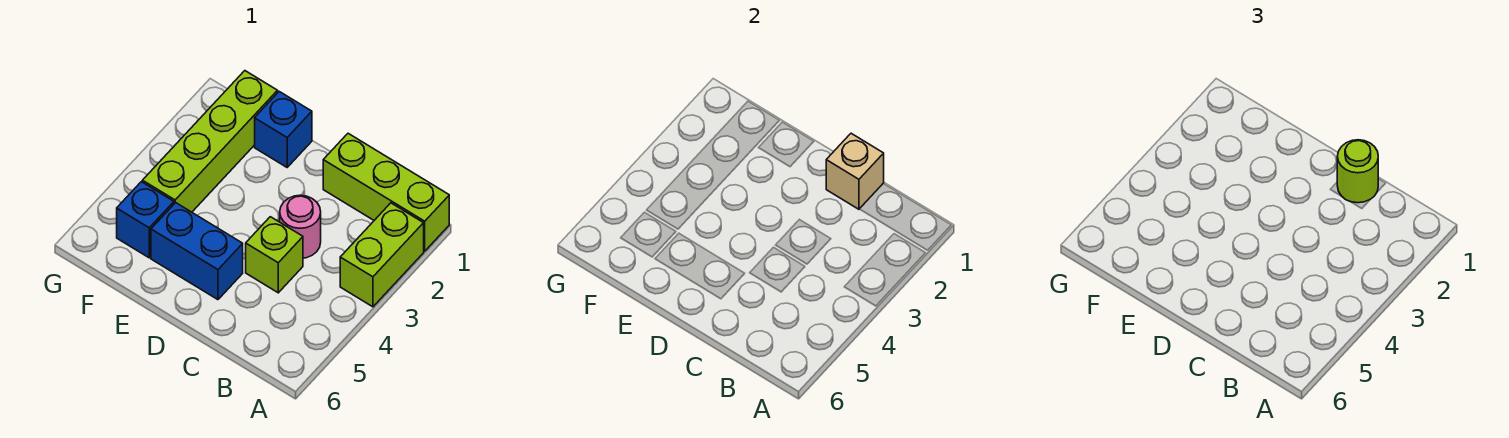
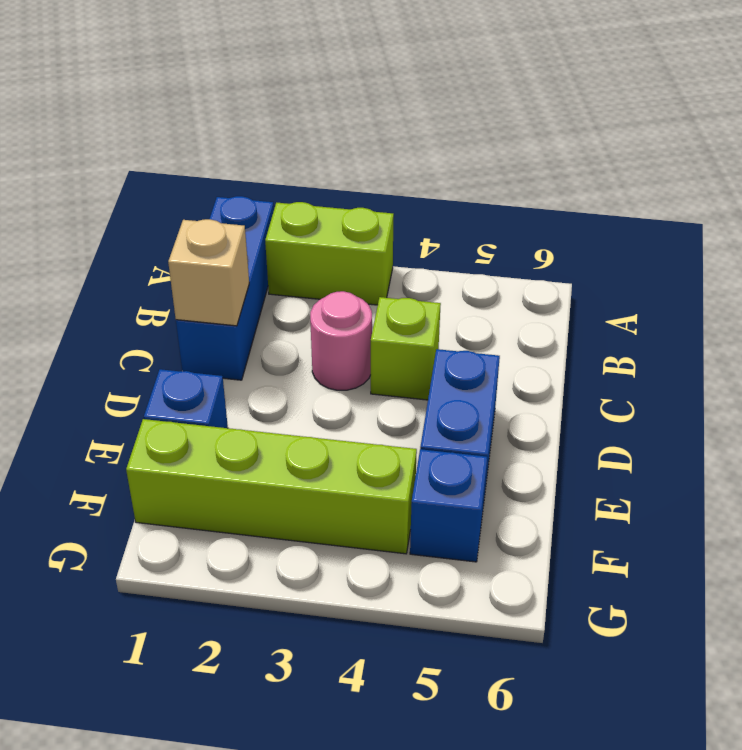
lime 1x3 brick [323,133,449,251] -> blue 1x3 brick [176,196,274,380]
lime 1x1 round brick [1337,140,1378,203] -> none

